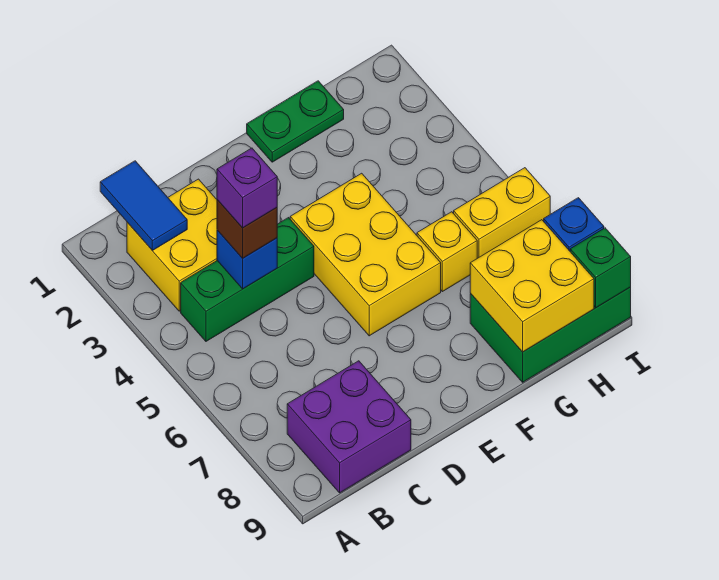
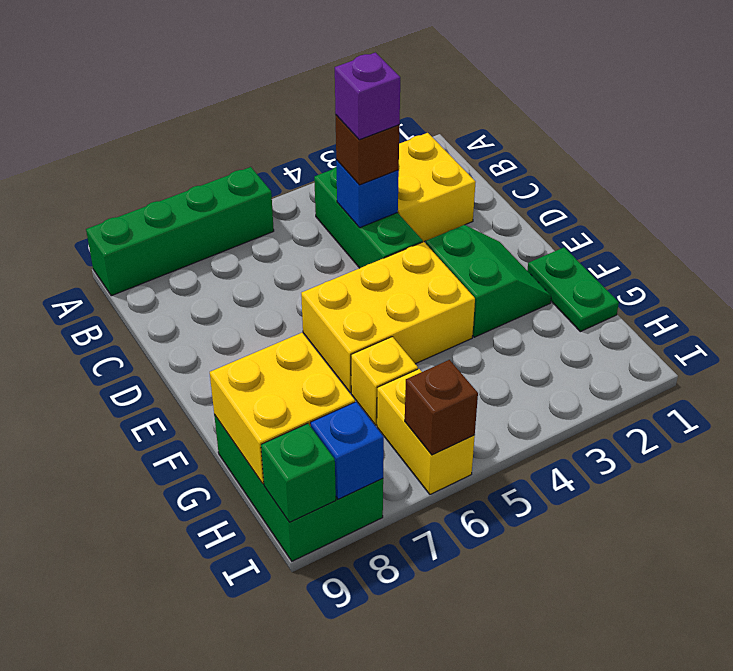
none -> green 1x4 brick [86,167,274,296]
blue 1x2 tile [100,161,187,250] -> none
purple 2x2 brick [287,361,411,493] -> none
none -> green 2x2 slope [426,225,551,337]
none -> brown 1x1 brick [405,360,478,455]

